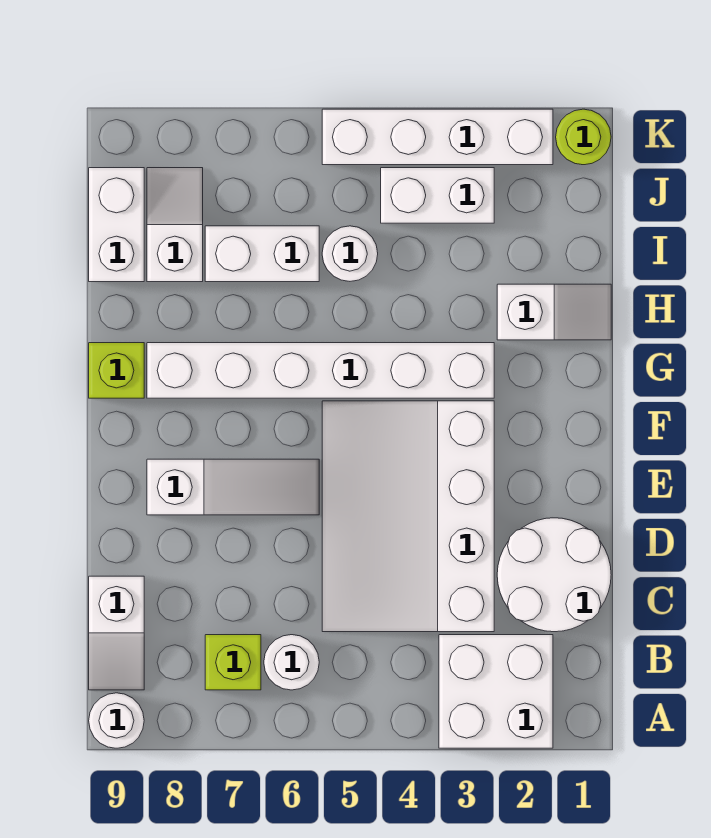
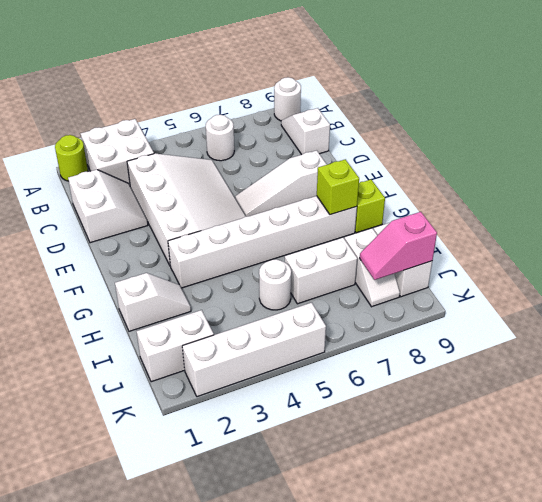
lime 1x1 brick [205,635,261,690] -> lime 1x1 brick moved to [317,159,359,215]
white 2x2 round brick [497,518,611,632] -> white 2x2 slope [68,170,148,243]
white 1x2 slope [497,284,611,340] -> white 1x2 slope turned to [115,273,191,331]
white 1x2 brick [381,168,494,223] -> white 1x2 brick moved to [136,310,214,382]
none -> pink 1x2 slope [360,212,437,280]
lime 1x1 round brick [556,109,611,165] -> lime 1x1 round brick moved to [55,135,88,181]

